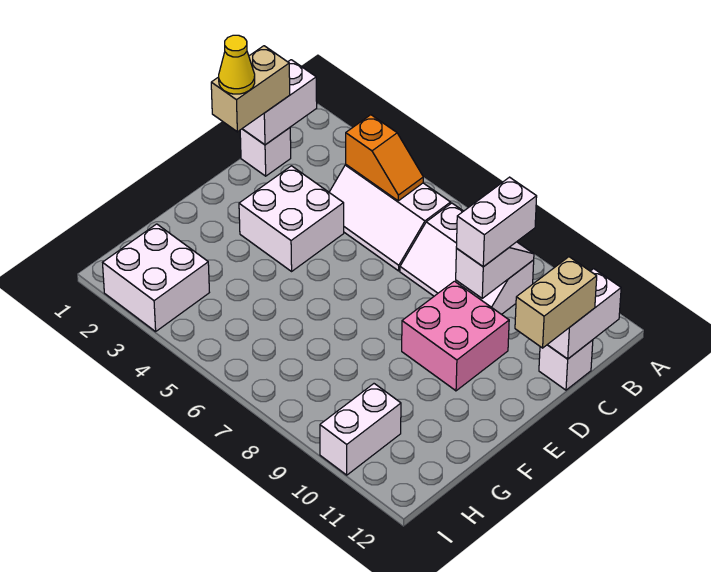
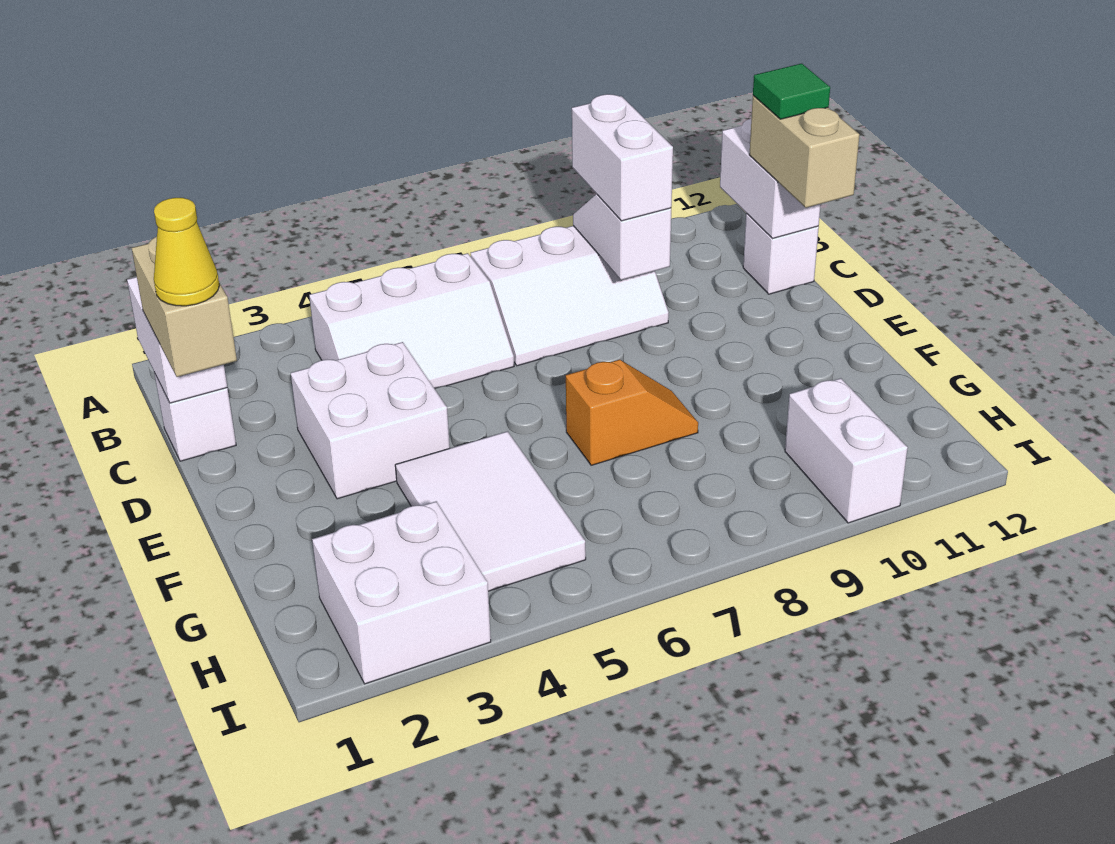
orange 1x2 slope [346,115,423,201] -> orange 1x2 slope moved to [566,360,698,465]
none -> green 1x1 tile [753,63,830,119]
pink 2x2 brick [402,281,509,391] -> none
none -> white 2x3 tile [395,431,586,591]

